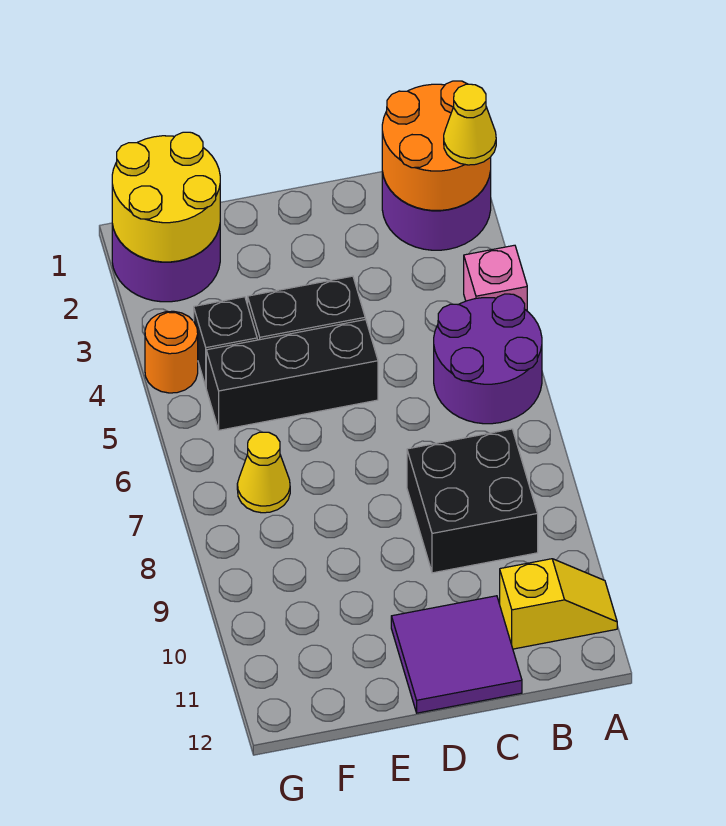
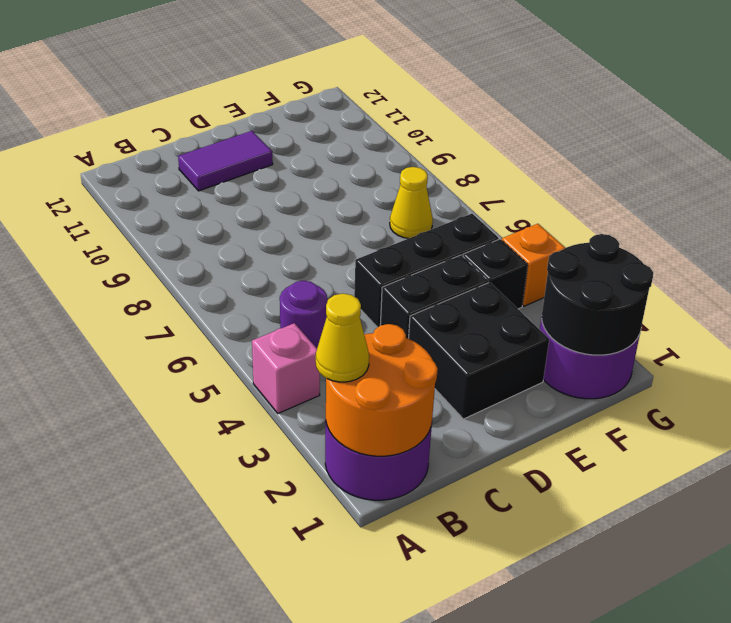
purple 2x2 round brick [434,294,542,424] -> purple 1x1 round brick [280,281,328,348]
yellow 1x2 slope [500,559,617,649] -> none
black 2x2 brick [407,429,538,573] -> black 2x2 brick moved to [409,282,549,419]
purple 2x2 tile [391,596,522,713] -> purple 1x2 tile [178,131,273,191]
yellow 2x2 round brick [112,132,220,262] -> black 2x2 round brick [542,234,653,355]
orange 1x1 round brick [145,311,198,393] -> orange 1x1 brick [502,224,565,306]

